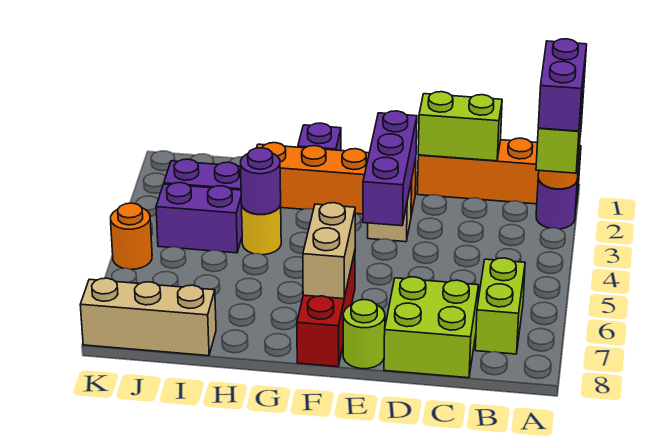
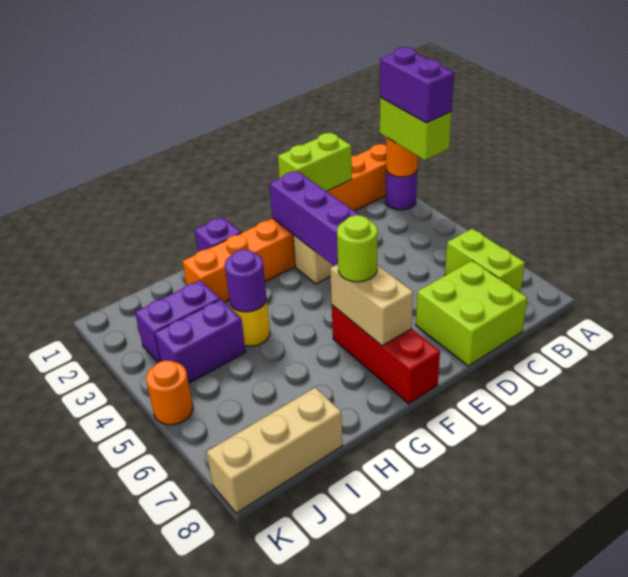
lime 1x1 round brick [343,300,385,369] -> lime 1x1 round brick moved to [337,215,378,282]

